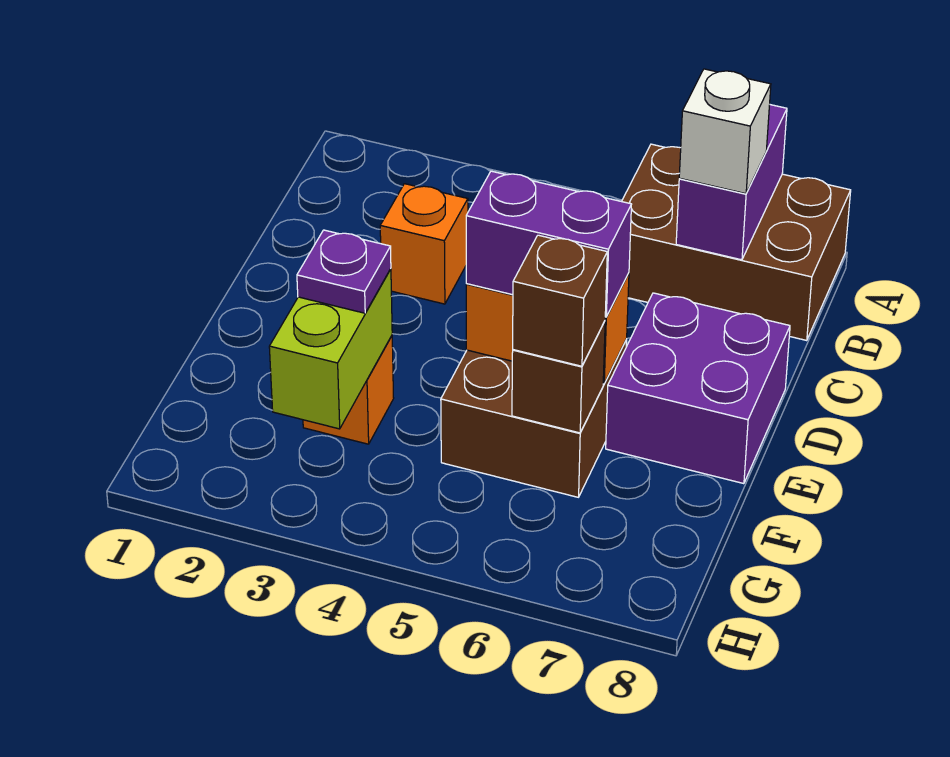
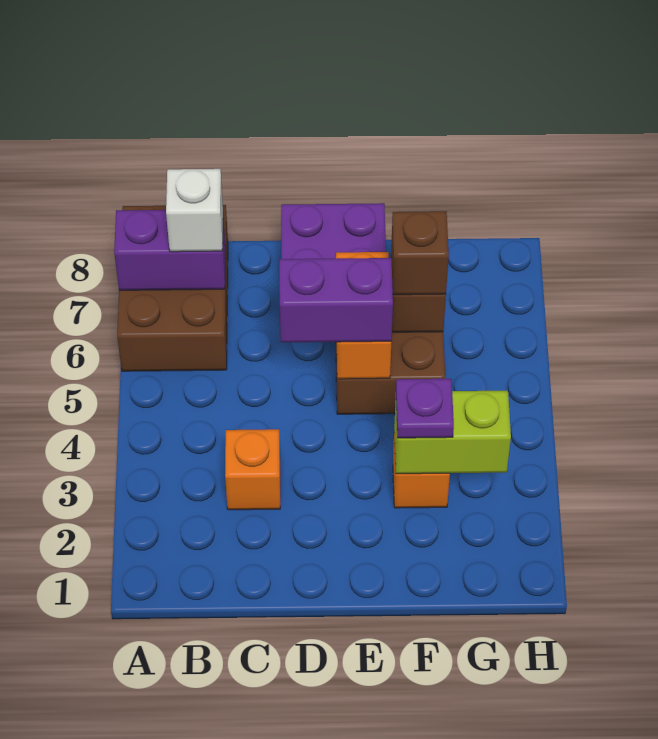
purple 1x2 brick [466,171,631,317] -> purple 1x2 brick turned to [279,258,393,342]

